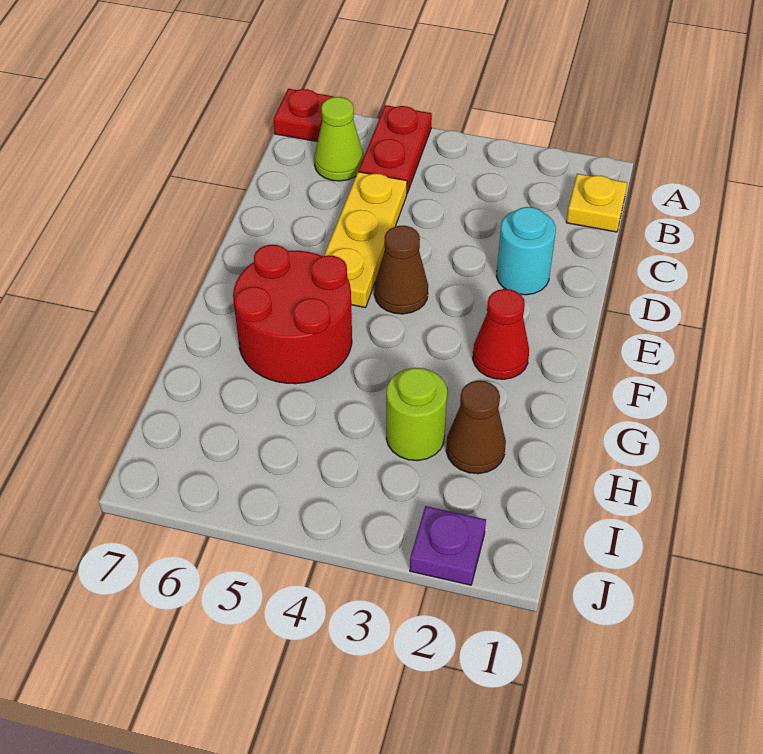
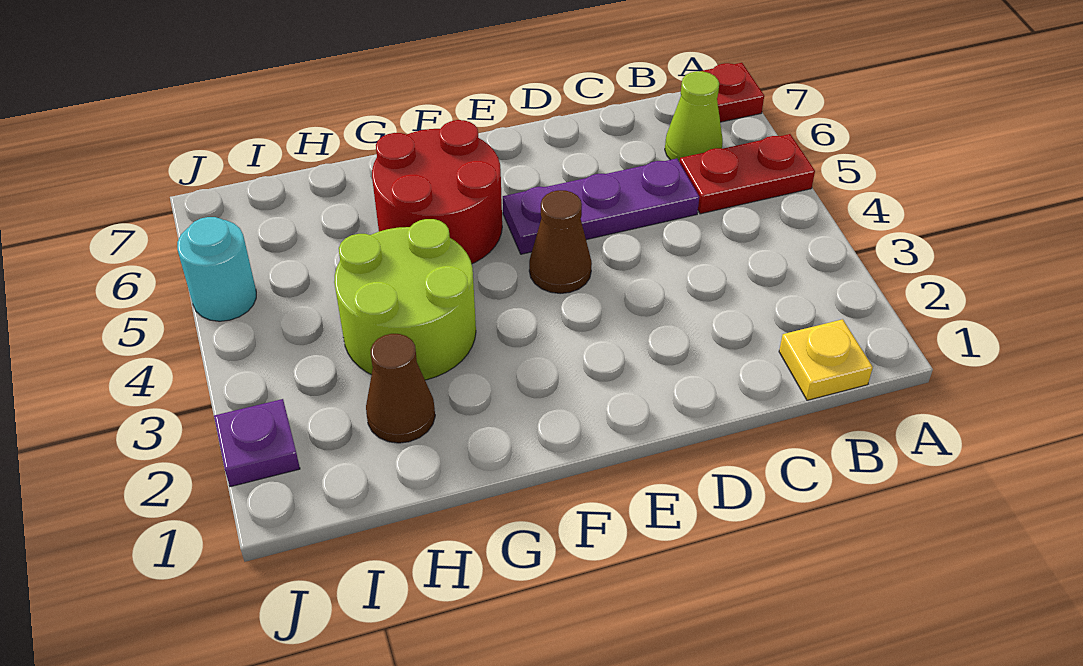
yellow 1x3 plate [324,172,407,308] -> purple 1x3 plate [503,159,699,254]
cyan 1x1 round brick [497,207,556,295] -> cyan 1x1 round brick moved to [177,217,256,321]
red 1x1 cone [473,289,529,379] -> none
lime 1x1 round brick [386,368,447,461] -> lime 2x2 round brick [334,219,476,380]

